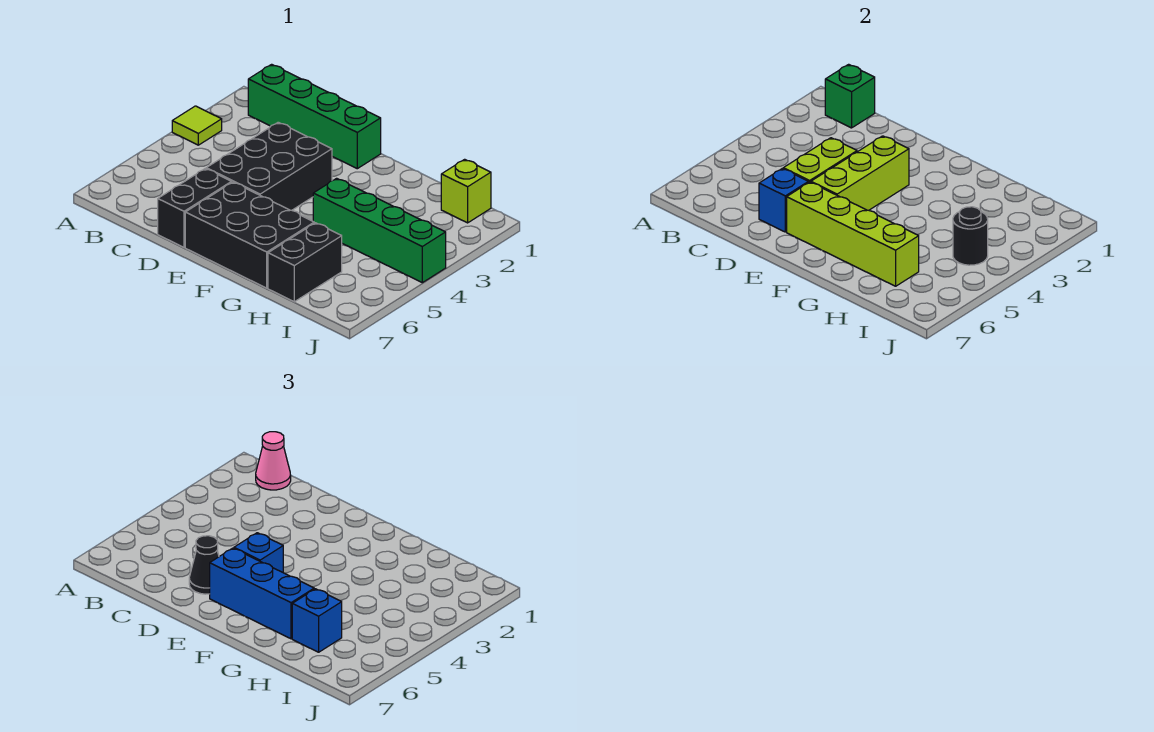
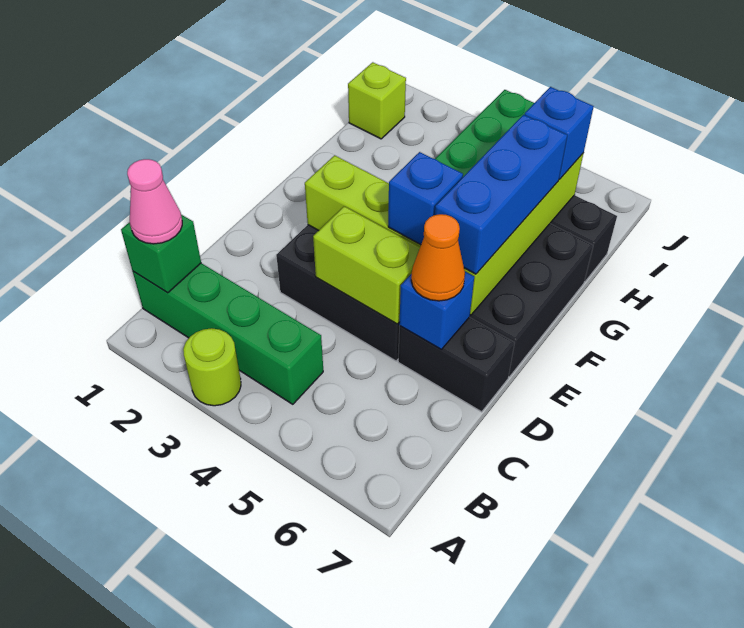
lime 1x1 tile [172,106,222,145] -> lime 1x1 round brick [183,328,241,406]
green 1x4 brick [248,64,381,169] -> green 1x4 brick turned to [133,263,323,404]
black 1x1 cone [189,536,219,594] -> orange 1x1 cone [411,214,465,301]
black 1x1 round brick [953,207,988,265] -> none

